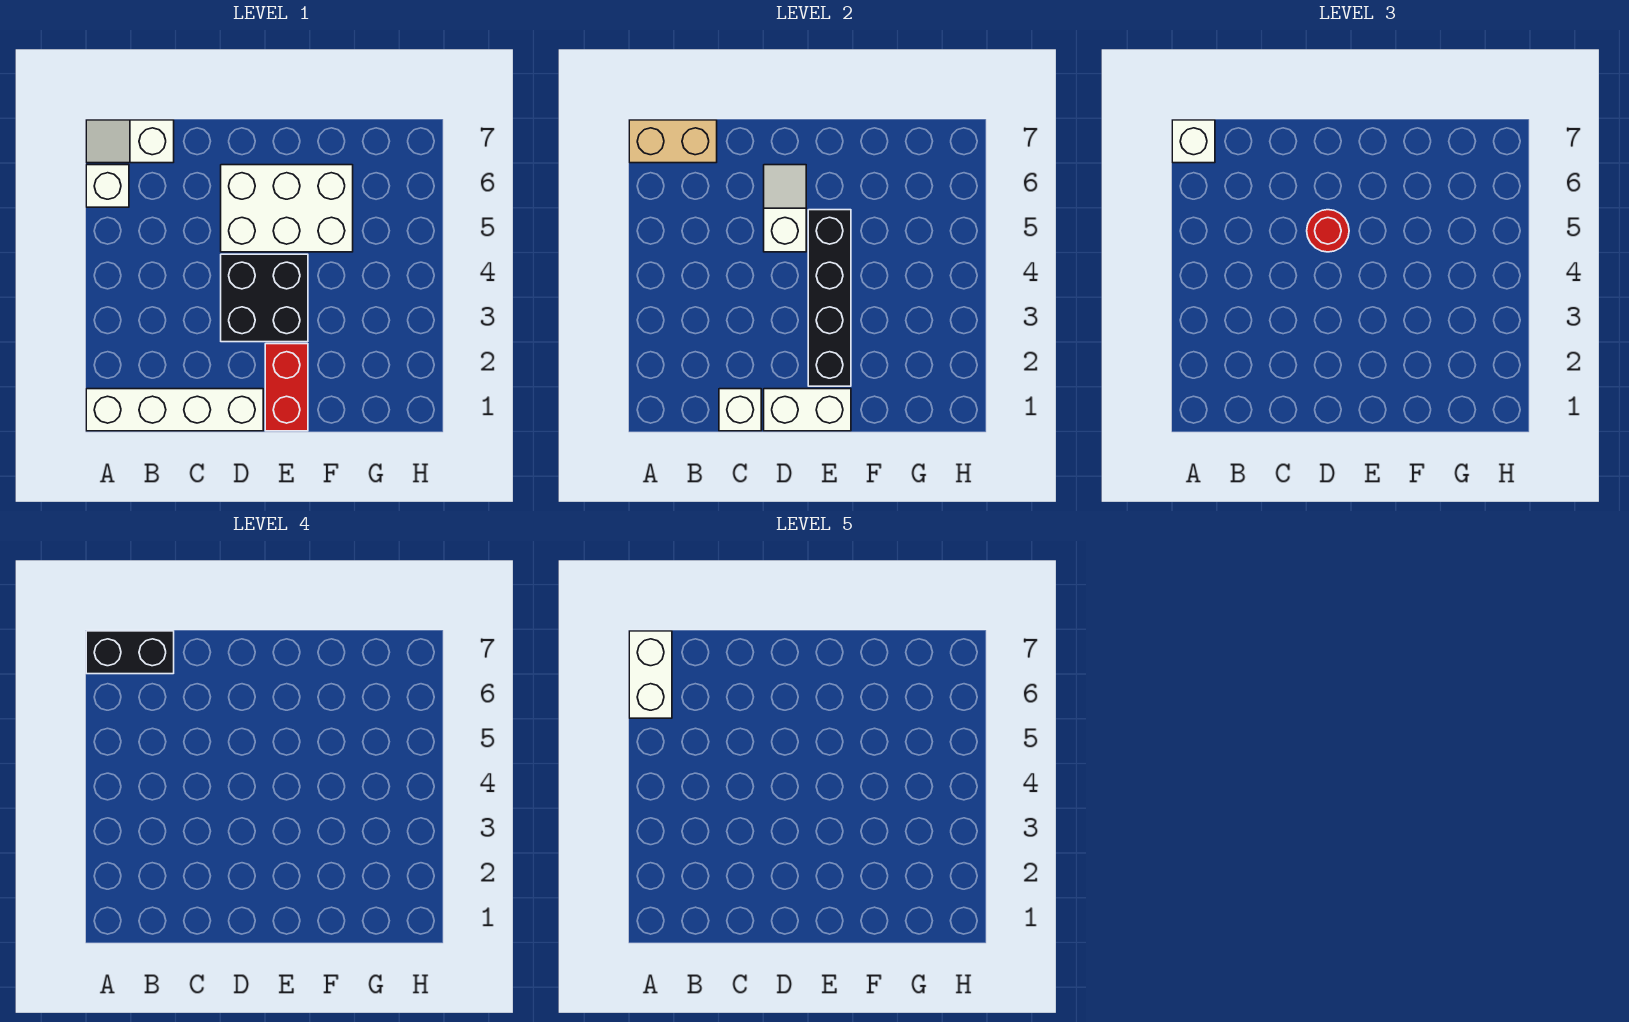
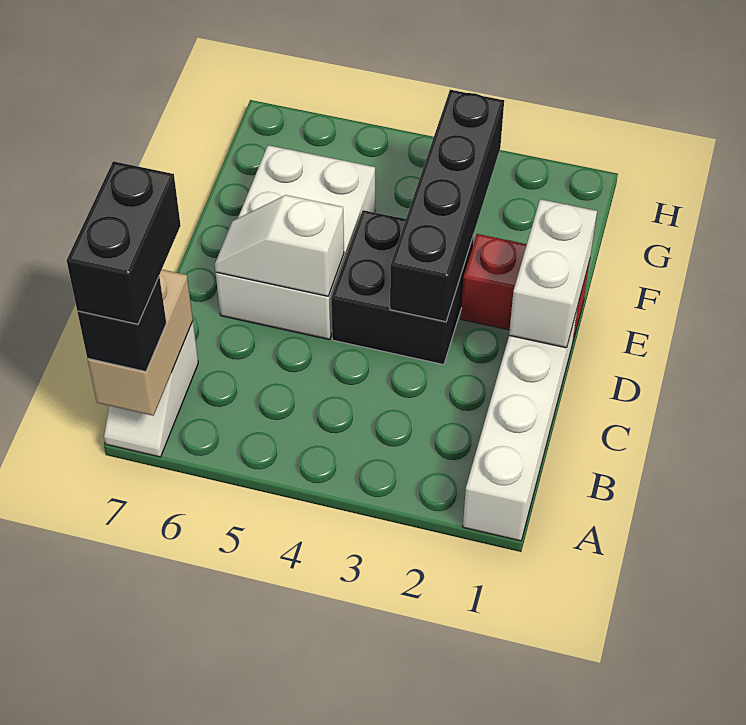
white 1x1 brick [86,165,129,207] -> none
white 1x2 brick [629,631,672,718] -> none
white 1x1 brick [1172,120,1215,163] -> black 1x1 brick [77,277,166,372]
white 1x1 brick [719,389,761,431] -> none
red 1x1 round brick [1307,210,1349,252] -> none
black 1x4 brick [808,210,851,386] -> black 1x4 brick turned to [390,90,504,322]

